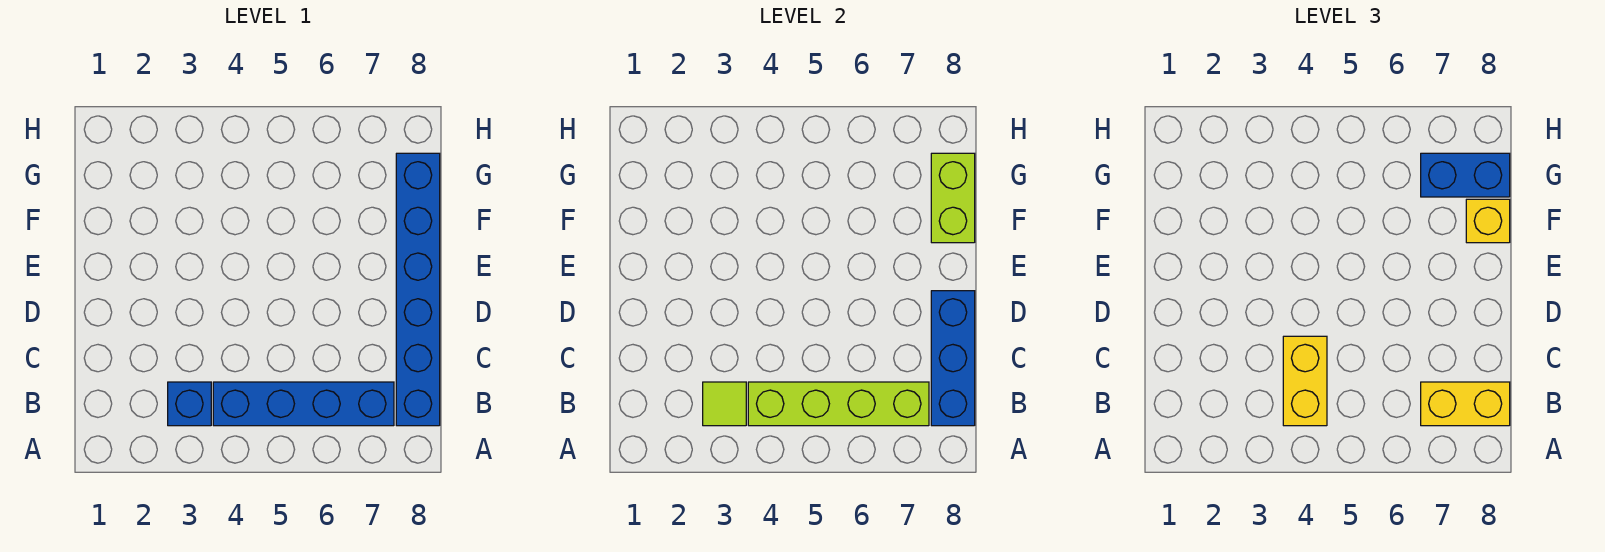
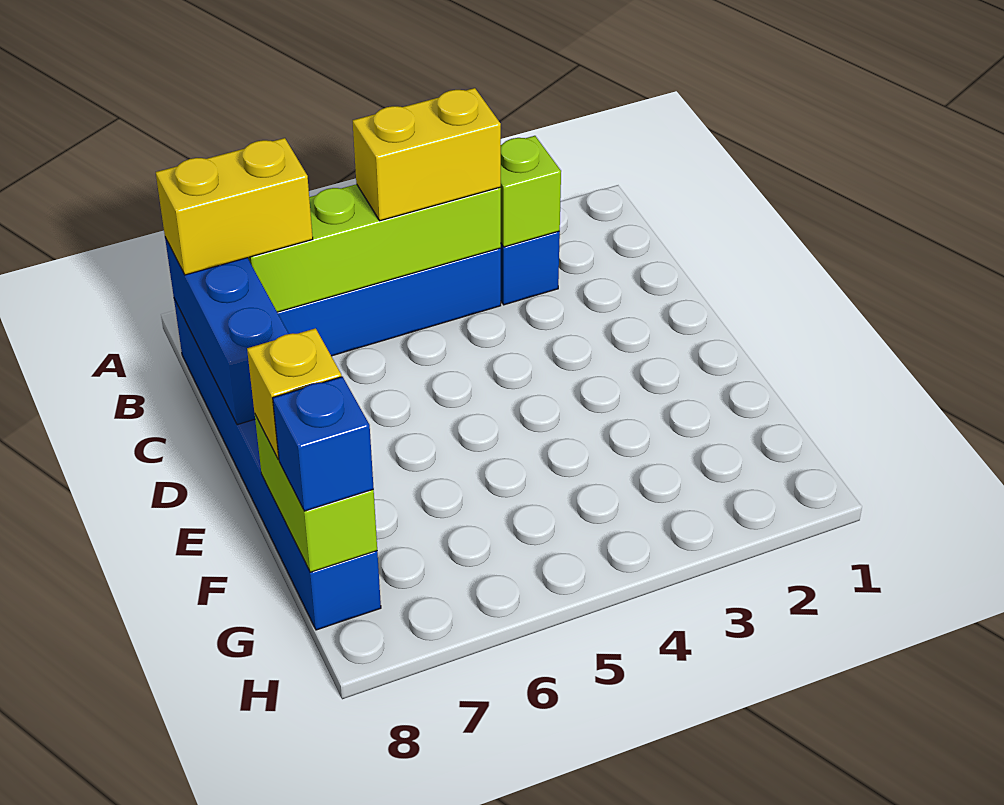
lime 1x1 tile [703,382,746,426] -> lime 1x1 brick [501,136,561,247]
yellow 1x2 brick [1283,336,1327,426] -> yellow 1x2 brick turned to [353,88,501,221]
blue 1x2 brick [1421,153,1510,197] -> blue 1x1 brick [273,377,374,511]

